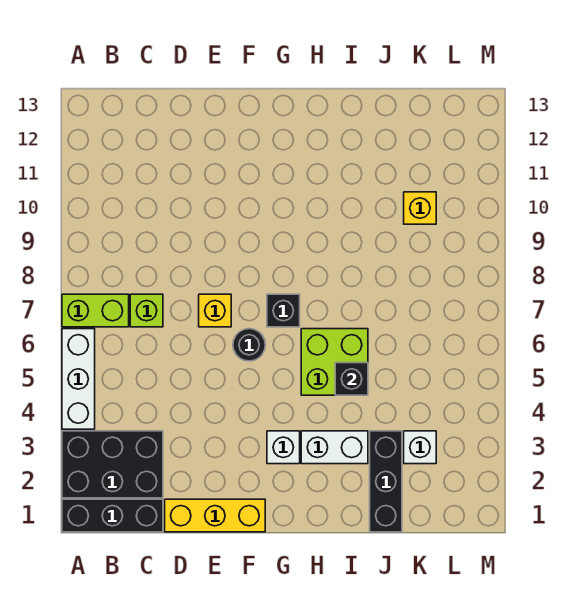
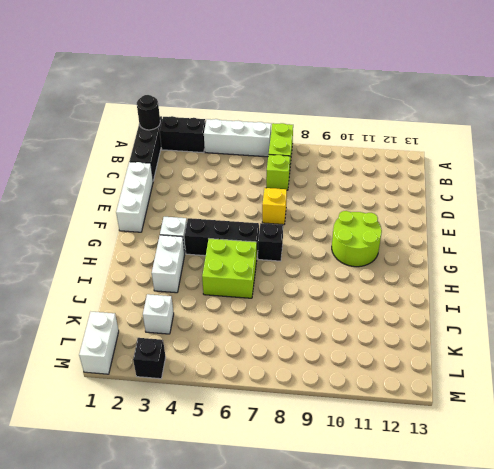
black 2x3 brick [62,431,163,498] -> black 1x2 brick [160,116,206,153]
yellow 1x3 brick [165,499,265,532] -> white 1x3 brick [116,162,153,232]
black 1x1 round brick [233,329,265,361] -> black 1x1 round brick moved to [137,95,160,130]
none -> lime 2x2 round brick [332,211,382,267]
black 1x1 brick [335,363,368,395] -> black 1x1 brick moved to [133,338,166,379]
black 1x3 brick [370,431,402,532] -> black 1x3 brick moved to [184,218,259,256]
yellow 1x1 brick [404,192,436,224] -> none
none -> white 1x2 brick [79,312,119,374]

